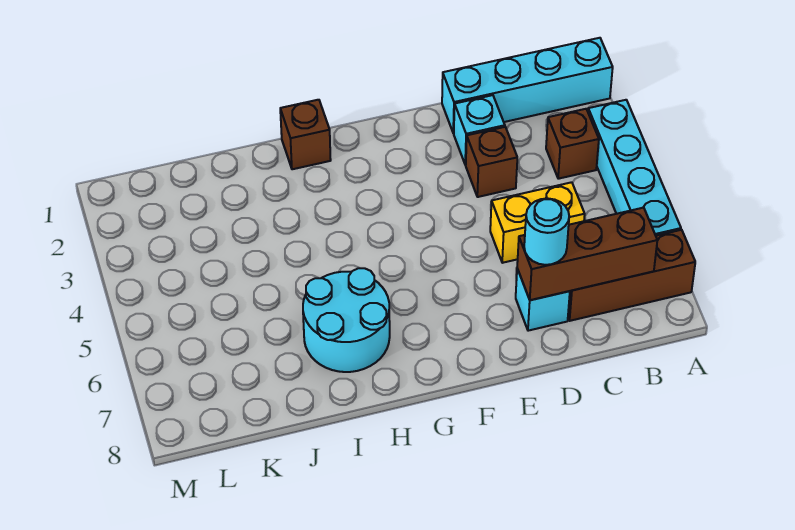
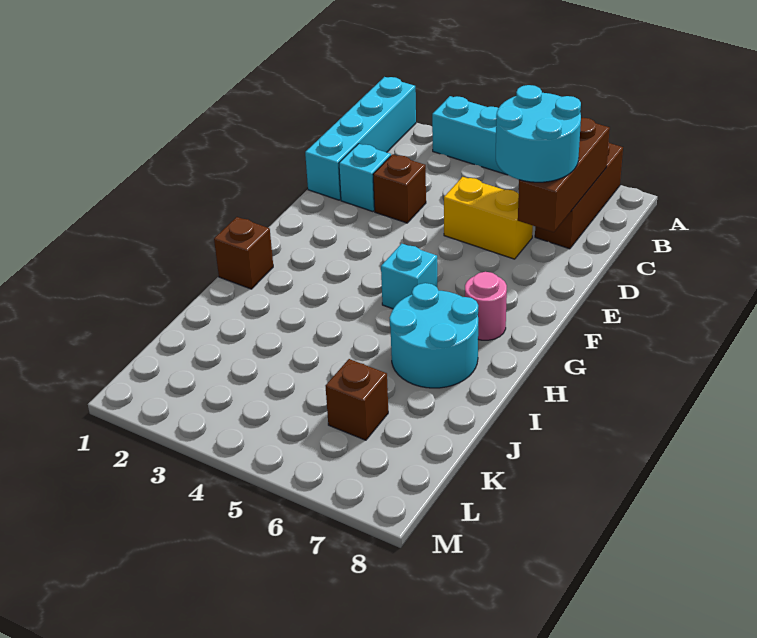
brown 1x1 brick [546,109,599,179] -> brown 1x1 brick moved to [326,359,388,440]
yellow 1x2 brick [490,182,585,263] -> yellow 1x2 brick turned to [444,177,533,259]
cyan 1x1 brick [516,269,570,331] -> cyan 1x1 brick moved to [381,244,437,309]
cyan 1x1 round brick [524,198,569,265] -> cyan 2x2 round brick [496,85,581,182]
none -> pink 1x1 round brick [465,272,507,340]

